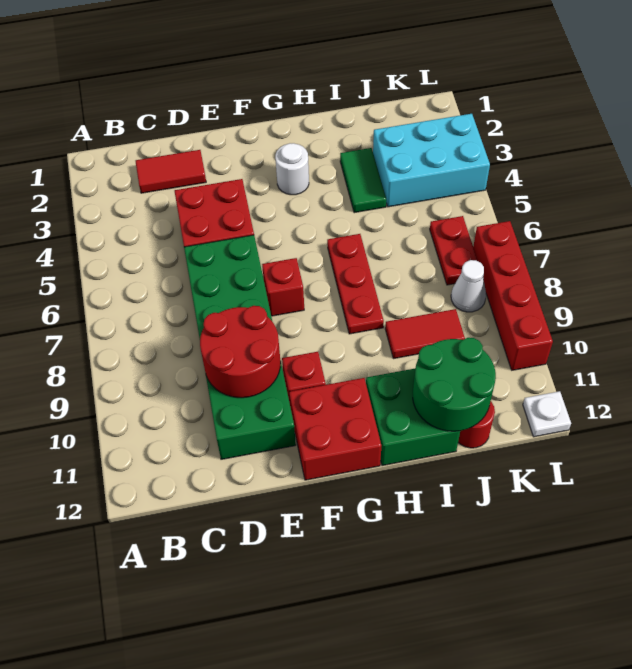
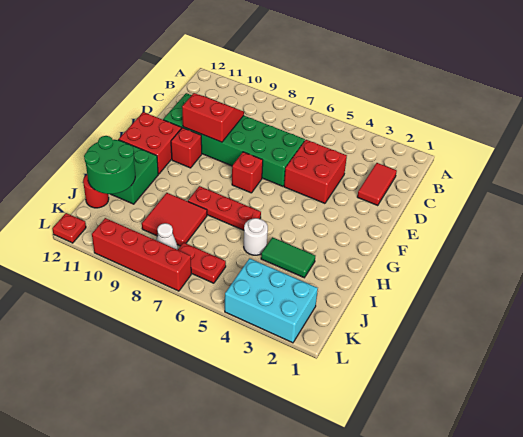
red 2x2 round brick [200,306,281,398] -> red 2x2 slope [182,93,244,142]
white 1x1 round brick [275,143,309,195] -> white 1x1 round brick moved to [244,218,268,255]
red 1x2 tile [385,309,465,359] -> red 2x2 tile [142,193,207,246]
cyan 2x3 brick [373,114,490,207] -> cyan 2x3 brick turned to [225,258,318,343]
white 1x1 plate [523,391,571,437] -> red 1x1 plate [52,213,86,243]

